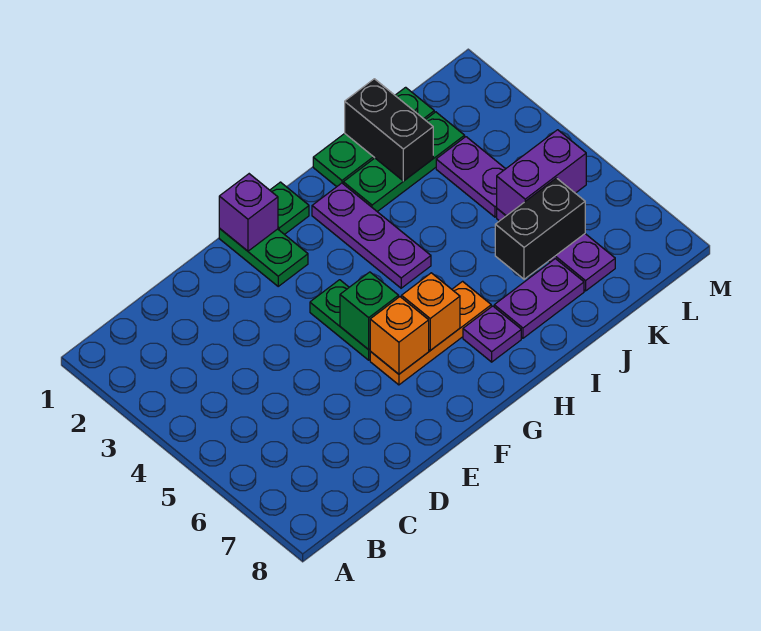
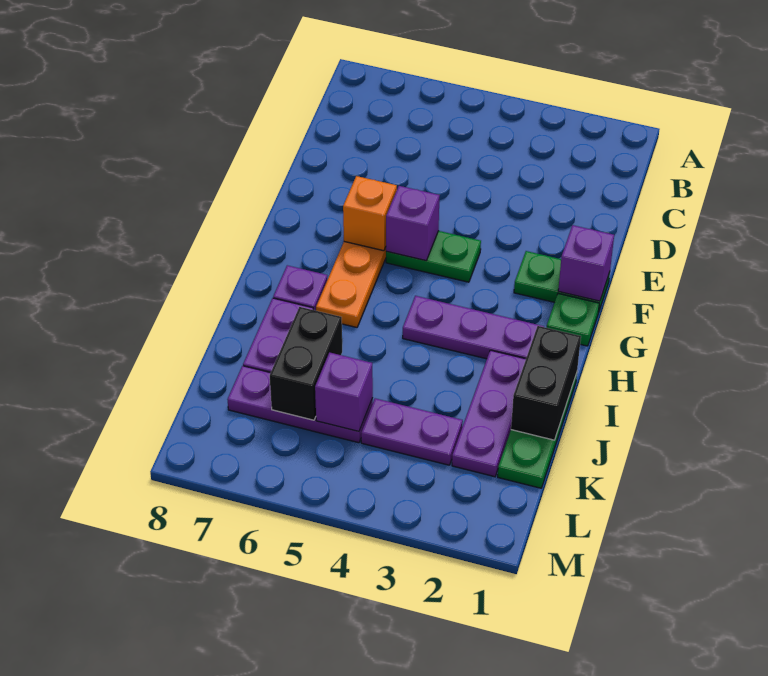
green 1x1 brick [340,272,399,350] -> purple 1x1 brick [386,186,440,261]
orange 1x1 brick [401,273,460,350] -> none
green 1x3 plate [343,112,465,212] -> purple 1x3 plate [452,350,526,477]
black 1x2 brick [345,79,433,181] -> black 1x2 brick turned to [511,326,581,440]
purple 1x2 brick [497,130,586,216] -> purple 1x1 brick [315,353,373,431]

